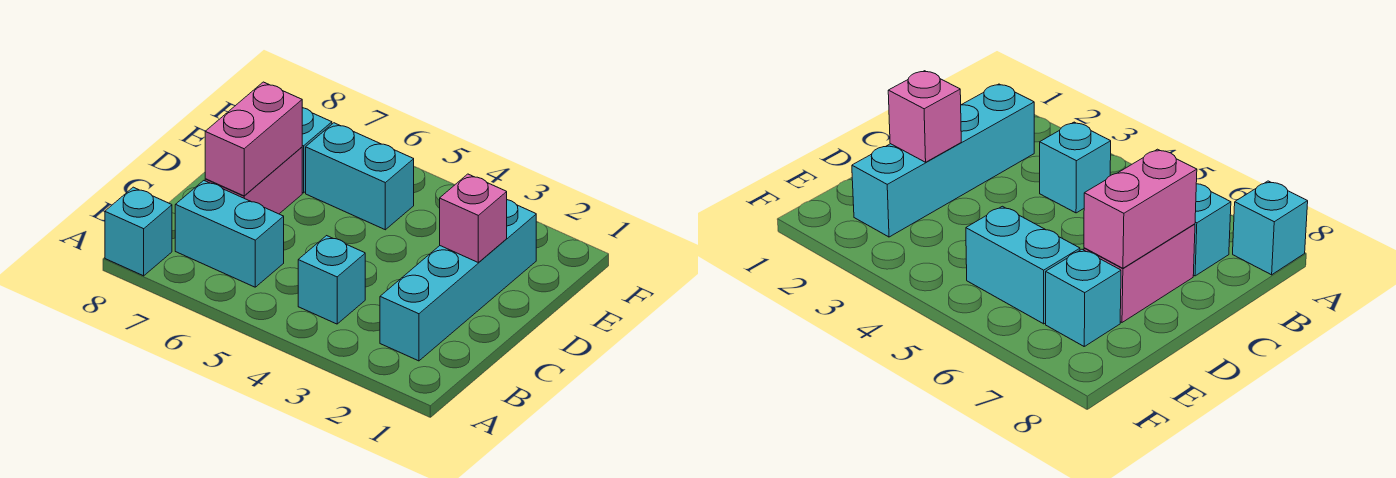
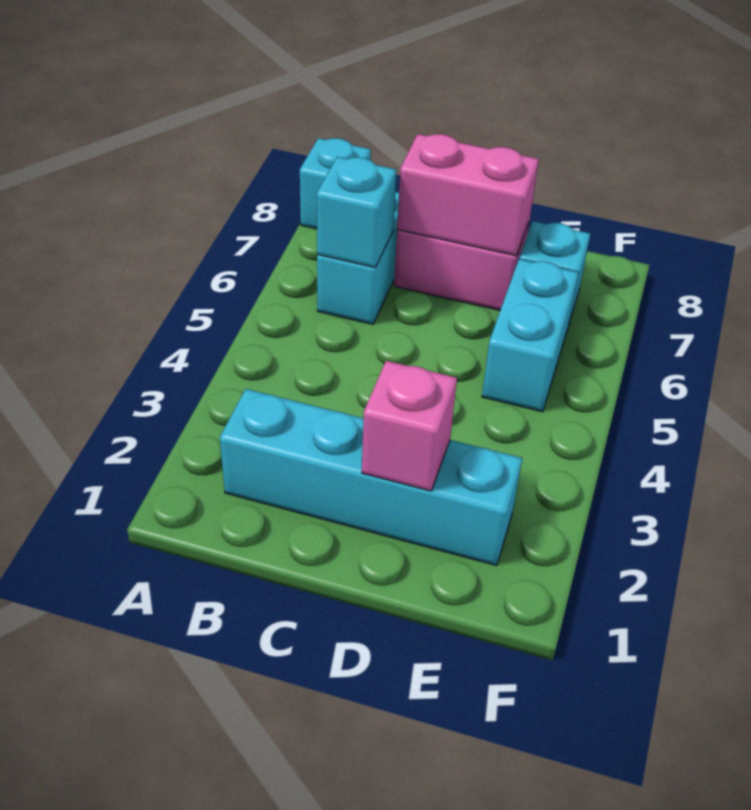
cyan 1x1 brick [298,236,365,324] -> cyan 1x1 brick moved to [317,157,396,268]

